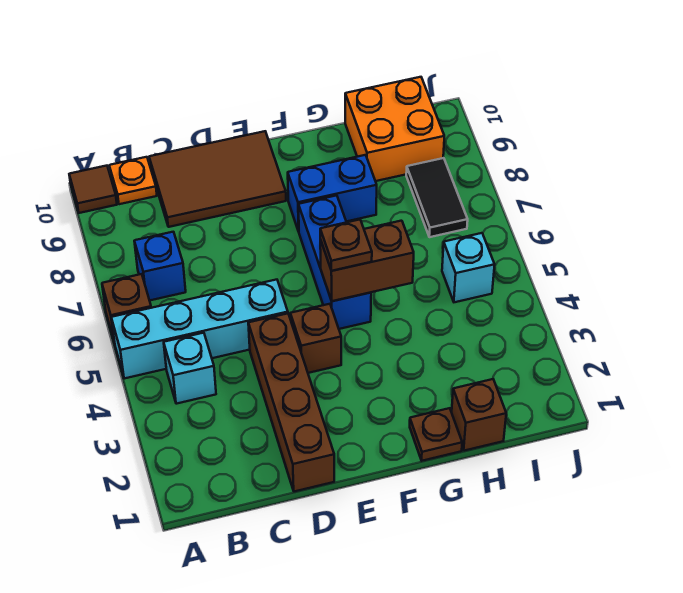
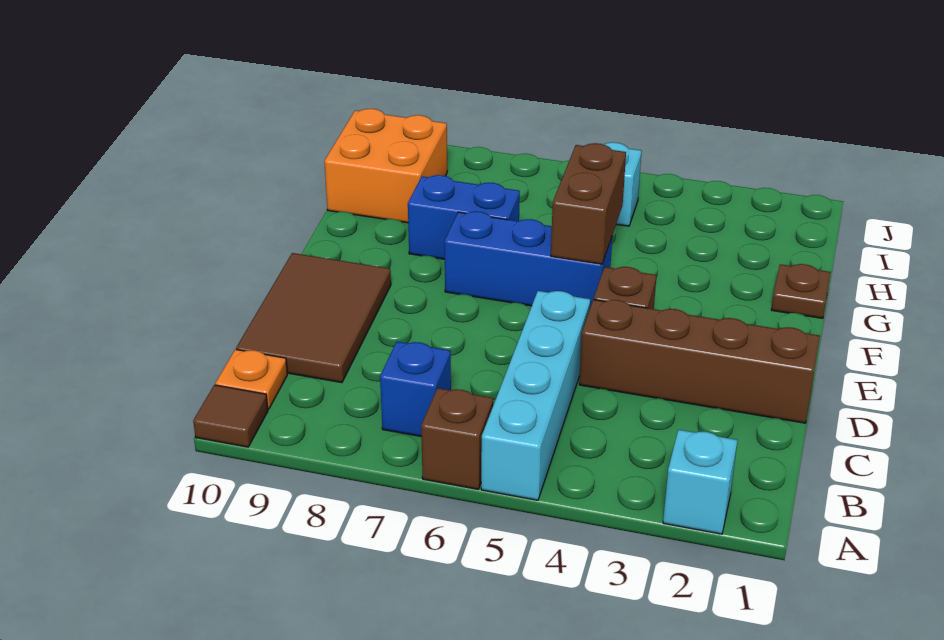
cyan 1x1 brick [164,333,216,404] -> cyan 1x1 brick moved to [663,430,737,534]
brown 1x1 plate [320,220,372,271] -> none
blue 1x2 brick [288,155,377,232] -> blue 1x2 brick turned to [408,175,520,259]
brown 1x1 brick [452,379,506,451] -> none
black 1x2 tile [406,158,468,237] -> none

